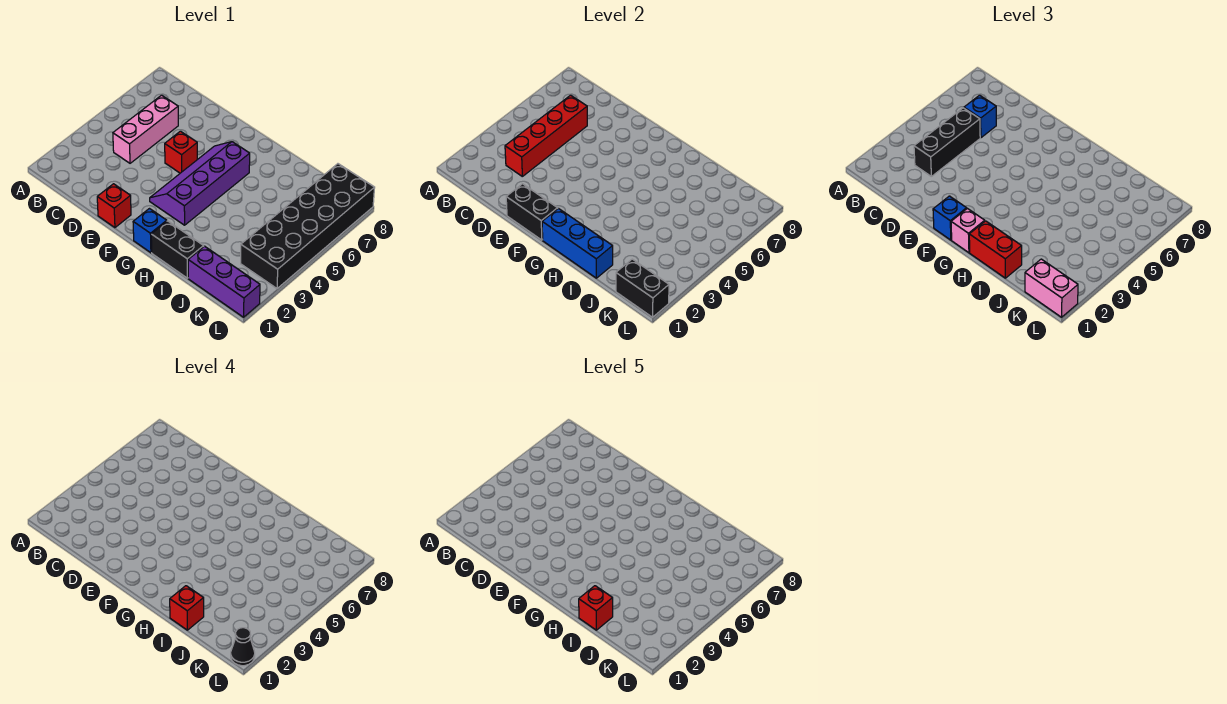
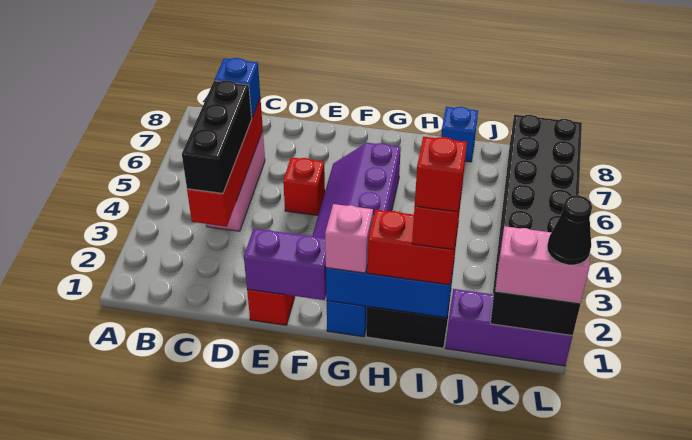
black 1x2 brick [506,184,558,240] -> purple 1x2 brick [244,229,326,300]
blue 1x1 brick [933,196,967,240] -> blue 1x1 brick moved to [441,107,478,162]

